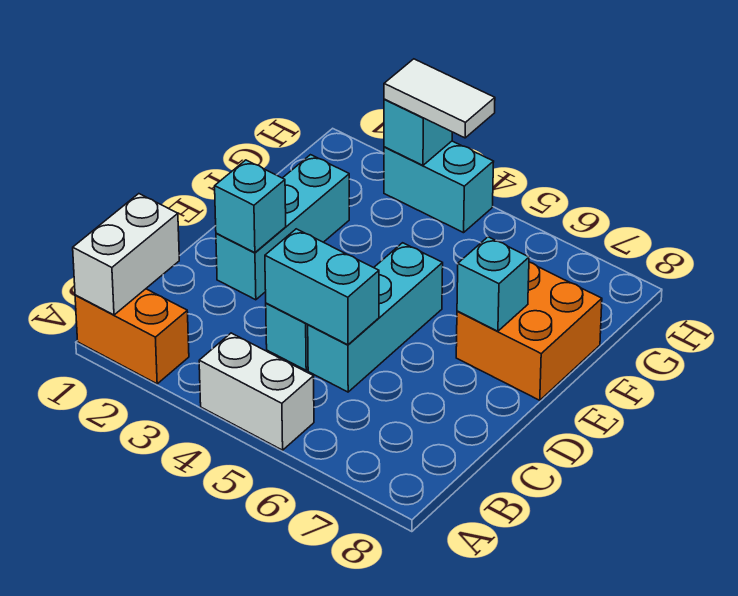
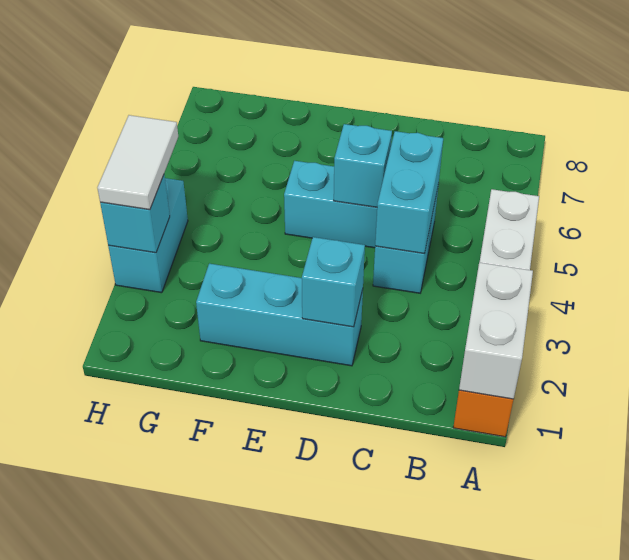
white 1x2 brick [73,194,179,315] -> white 1x2 brick turned to [459,262,533,399]
orange 2x2 brick [456,262,602,400] -> none
cyan 1x1 brick [457,237,529,331] -> cyan 1x1 brick moved to [334,124,392,207]

